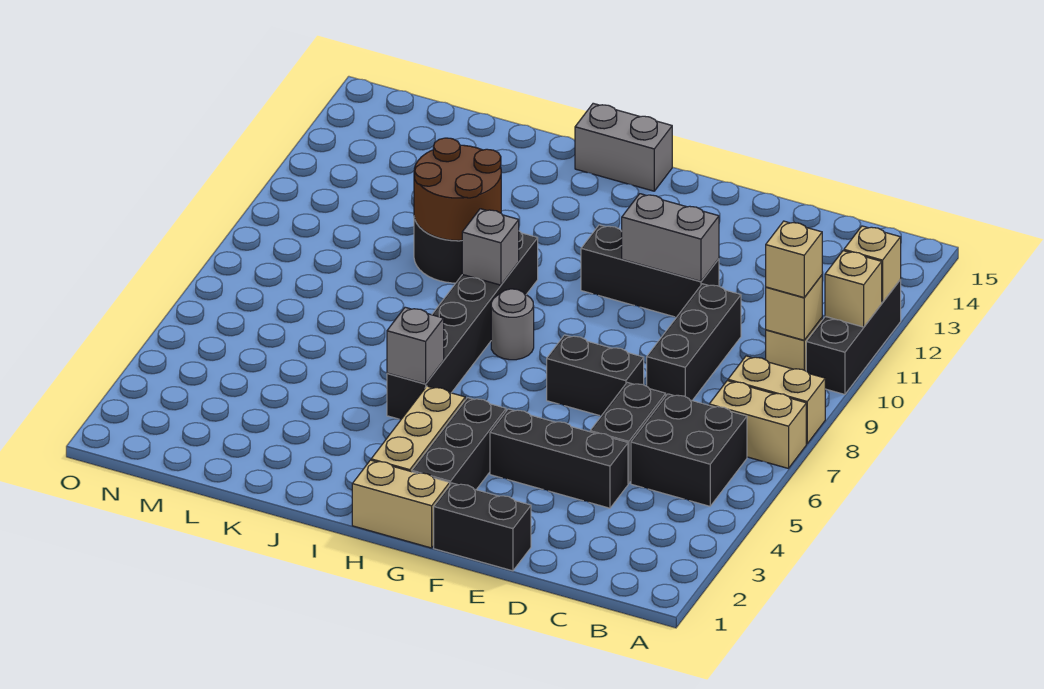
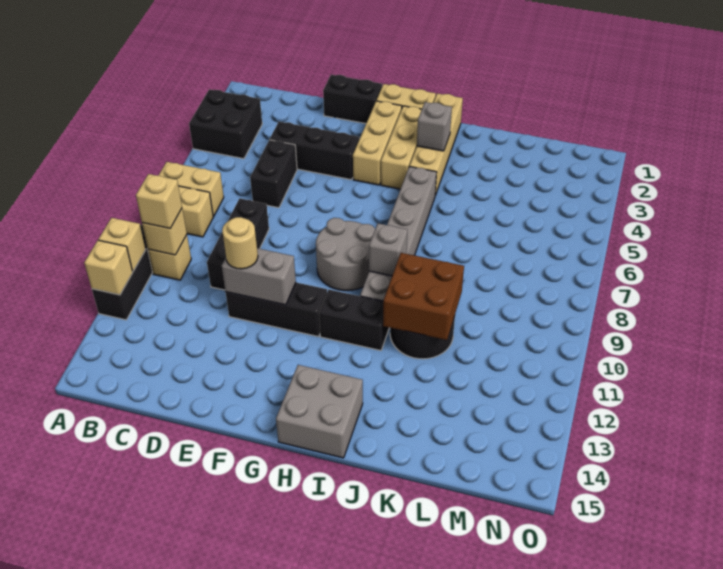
black 2x2 brick [631,394,747,506] -> black 2x2 brick moved to [189,89,262,159]
black 1x2 brick [547,335,644,416] -> black 1x2 brick moved to [319,290,389,350]
none -> tan 1x1 round brick [222,217,258,269]
black 1x3 brick [412,398,506,490] -> tan 1x3 brick [353,101,402,185]
grey 1x1 round brick [491,289,534,360] -> grey 2x2 round brick [316,218,375,291]
grey 1x2 brick [575,103,672,191] -> grey 2x2 brick [276,365,363,458]
none -> tan 1x4 brick [409,93,463,195]
black 1x6 brick [387,231,538,419] -> grey 1x6 brick [360,167,437,301]
grey 1x1 brick [387,307,444,384] -> grey 1x1 brick moved to [417,102,452,151]
brown 2x2 round brick [414,138,501,240] -> brown 2x2 brick [383,253,464,340]

